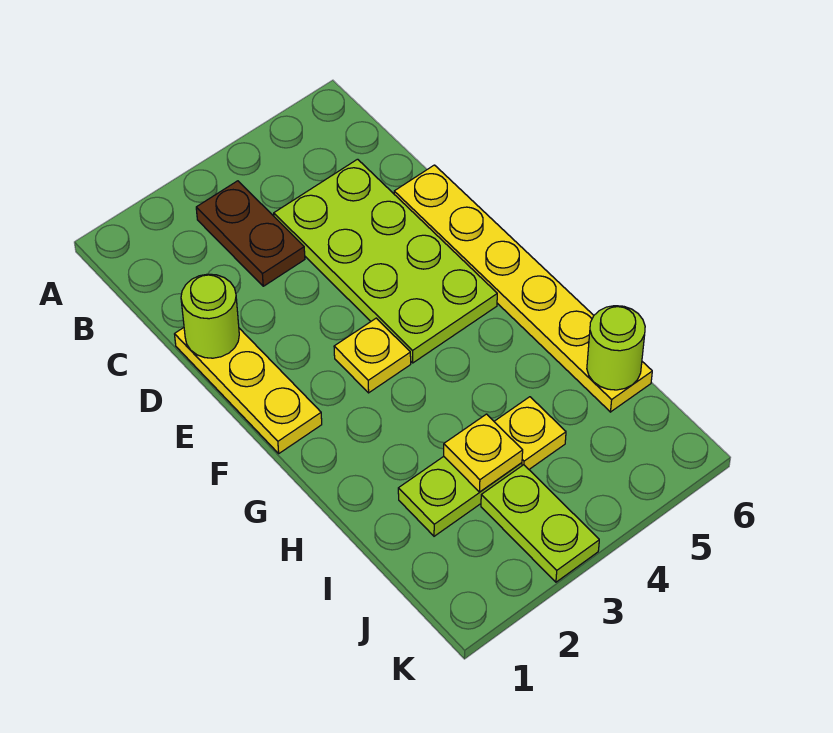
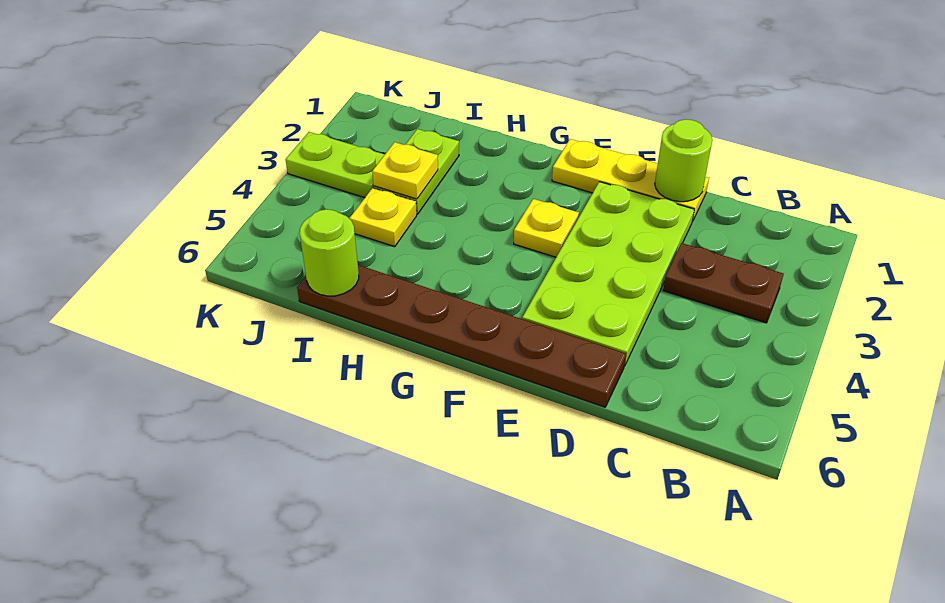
lime 2x4 plate [274,159,497,363] -> lime 2x4 plate turned to [522,182,694,366]
yellow 1x6 plate [394,165,652,412] -> brown 1x6 plate [297,265,626,407]

